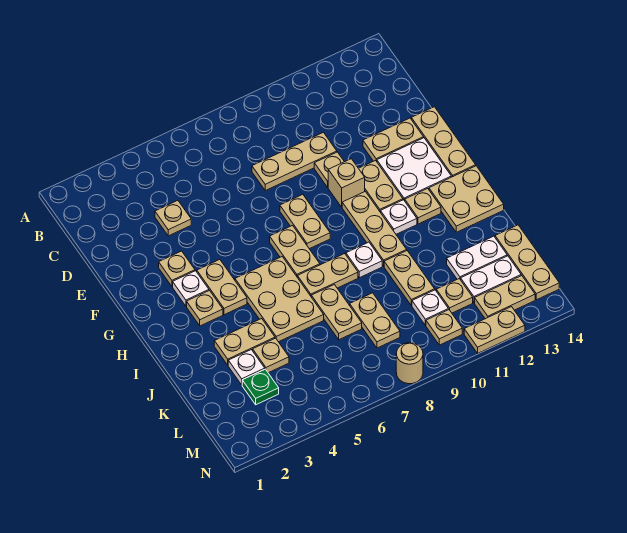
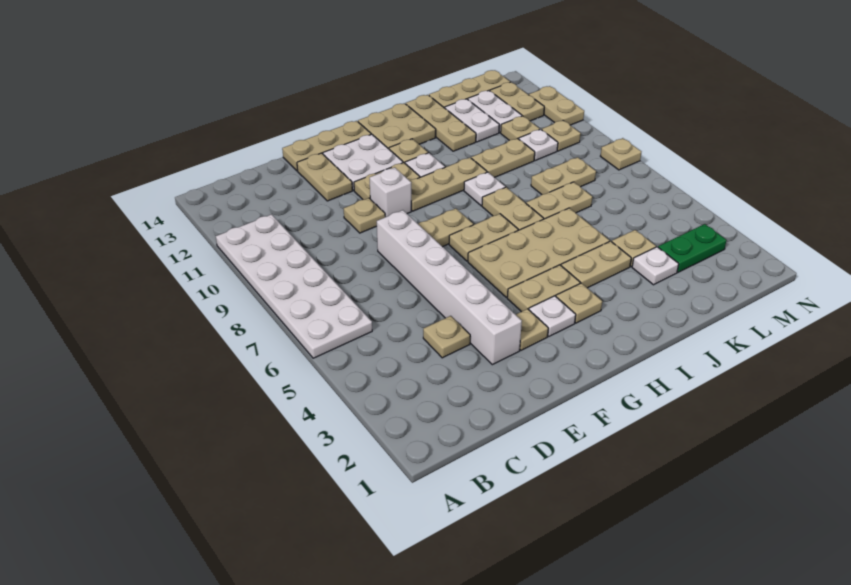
none -> white 2x6 plate [216,214,372,358]
tan 1x3 plate [252,132,337,191] -> tan 1x3 plate moved to [406,95,476,151]
none -> white 1x6 brick [376,210,522,365]
tan 1x1 brick [328,159,365,207] -> white 1x1 brick [370,167,411,217]
tan 2x3 plate [235,257,324,342] -> tan 2x4 plate [468,208,609,298]
tan 1x2 plate [214,319,275,365] -> tan 1x2 plate turned to [561,241,631,288]
green 1x1 plate [242,369,279,405] -> green 1x2 plate [658,224,727,272]
tan 1x1 round brick [396,343,423,384] -> tan 1x1 plate [601,138,641,170]

